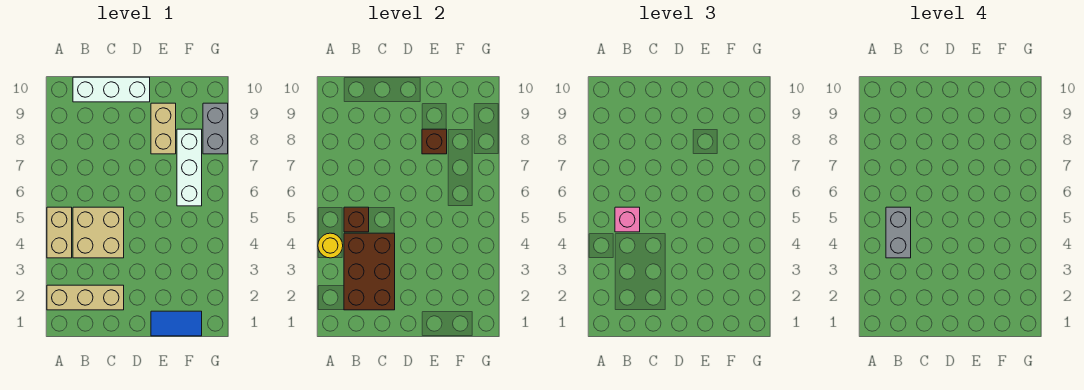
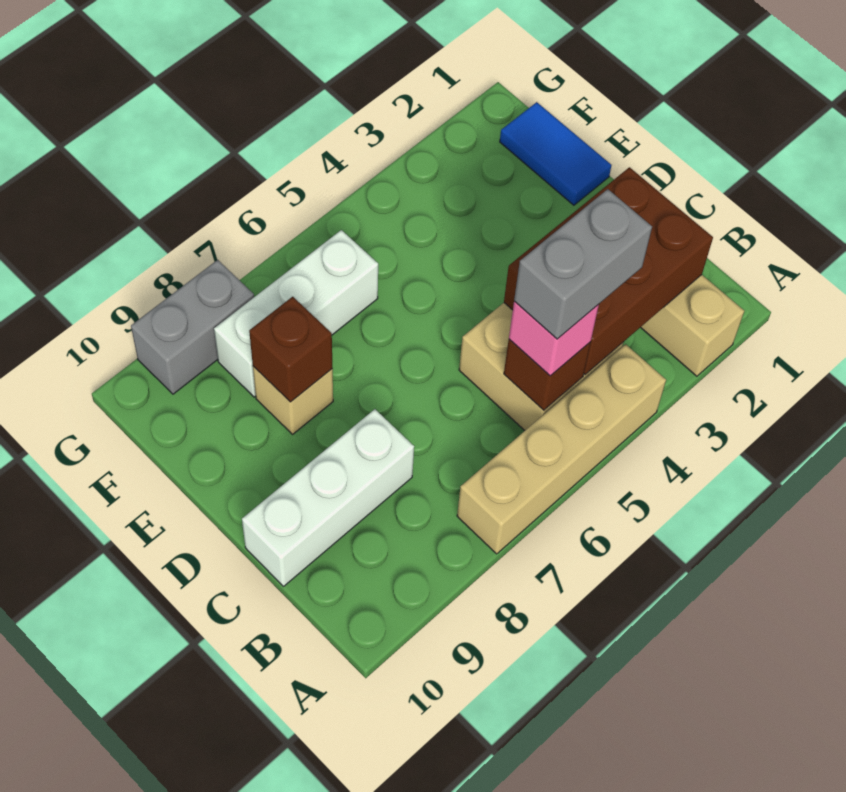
tan 1x2 brick [47,207,72,258] -> tan 1x4 brick [457,344,666,554]
yellow 1x1 round brick [318,233,343,258] -> none
white 1x3 brick [73,77,150,102] -> white 1x3 brick turned to [242,409,414,586]
tan 1x2 brick [151,103,176,154] -> tan 1x1 brick [253,366,333,434]

